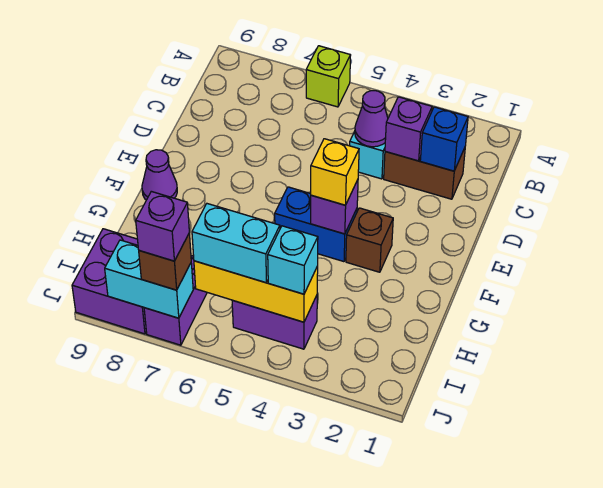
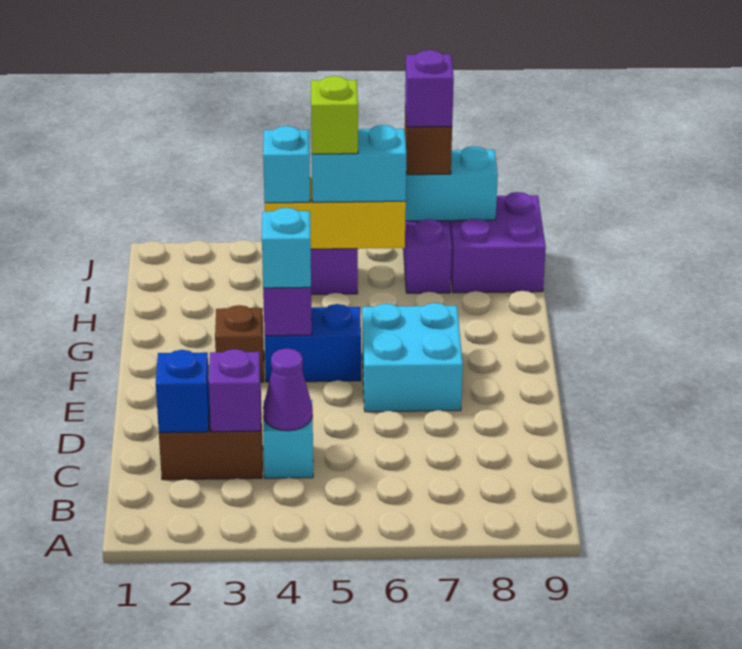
lime 1x1 brick [306,46,351,107] -> lime 1x1 brick moved to [311,76,358,154]
none -> cyan 2x2 brick [362,303,463,412]
yellow 1x1 brick [311,139,359,205] -> cyan 1x1 brick [262,208,311,288]
purple 1x1 cone [142,150,177,200] -> none

